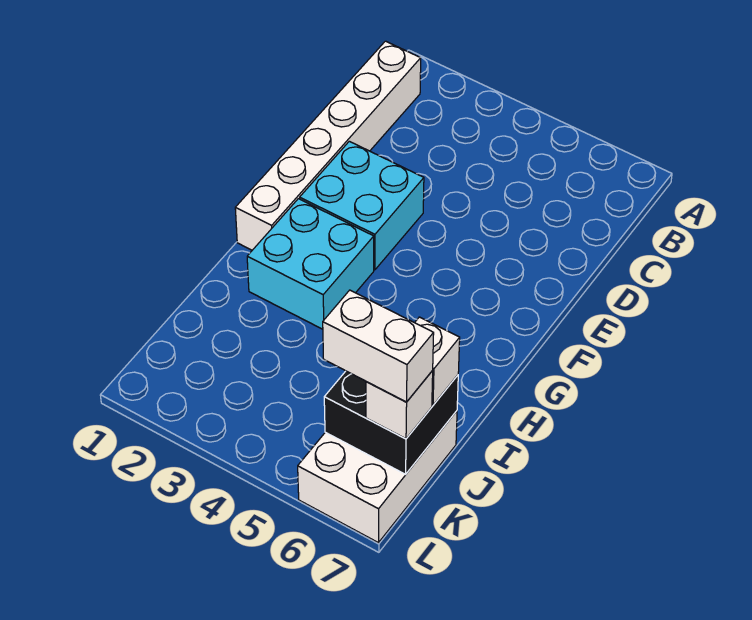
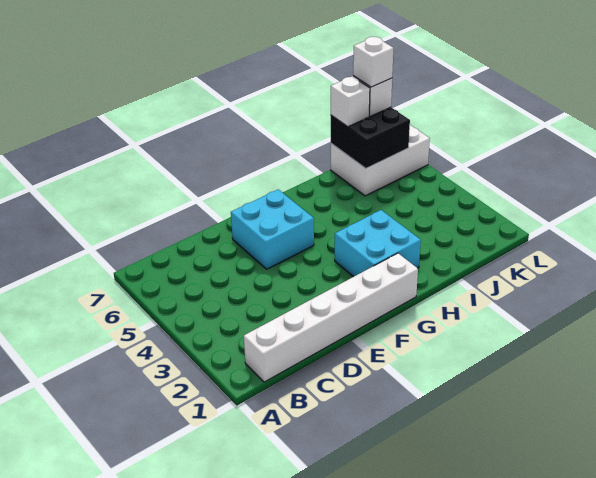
cyan 2x2 brick [300,141,424,270] -> cyan 2x2 brick moved to [231,190,314,269]
white 1x2 brick [323,290,434,402] -> white 1x1 brick [353,37,393,87]

